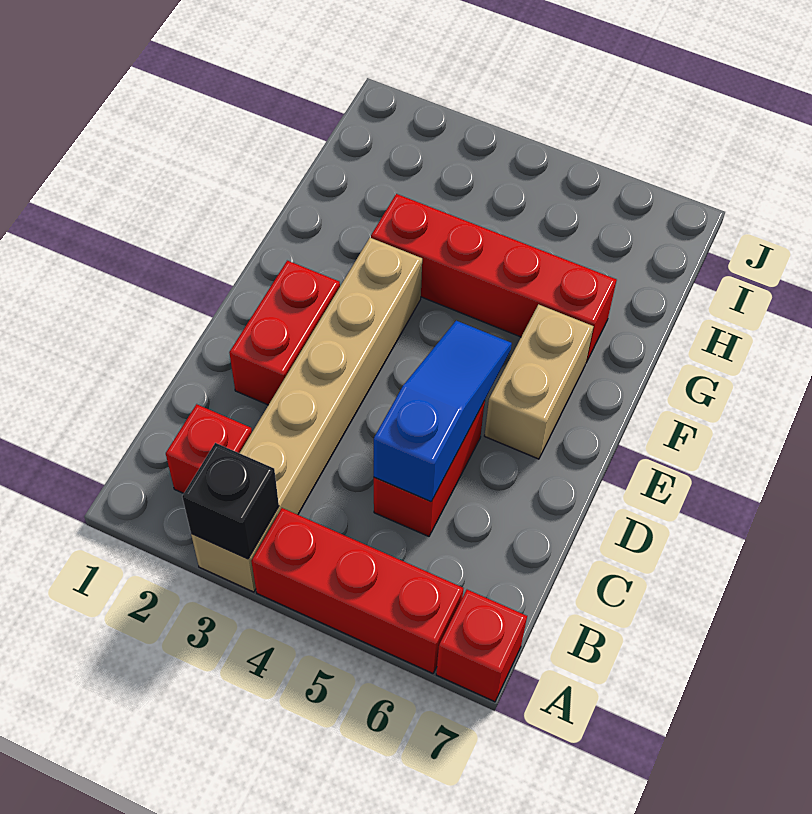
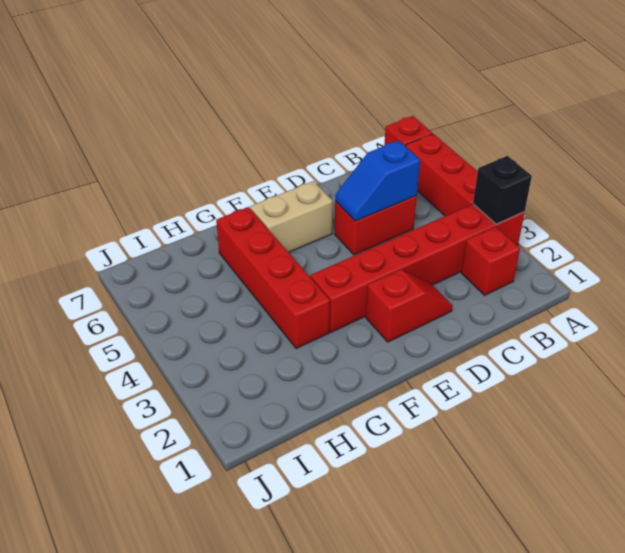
tan 1x6 brick [191,238,422,592] -> red 1x6 brick [310,204,525,332]
blue 1x3 slope [374,321,512,501] -> blue 1x2 slope [335,141,420,221]
red 1x2 brick [229,261,340,405] -> red 1x2 slope [366,270,452,342]

